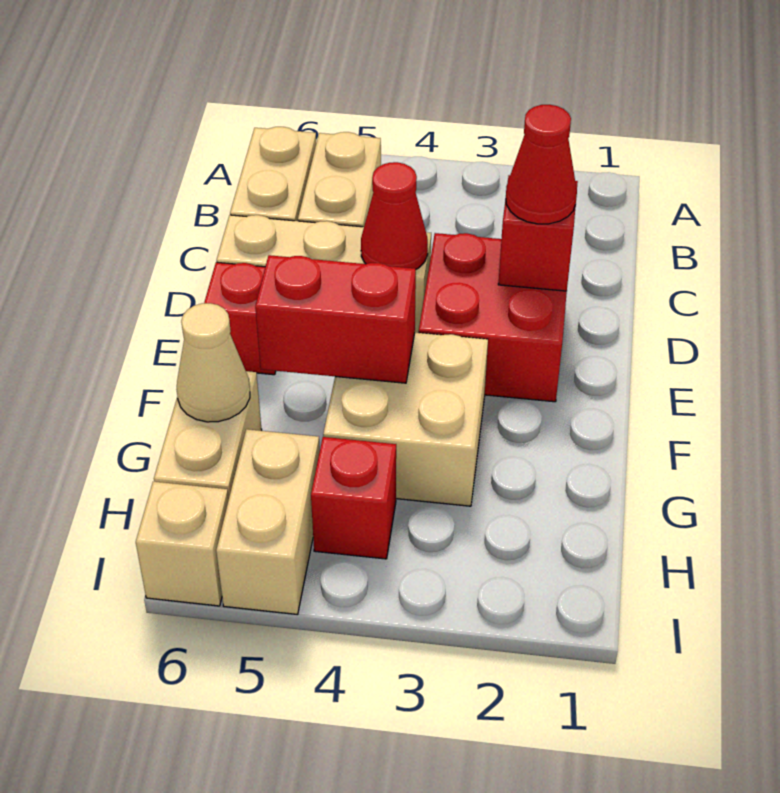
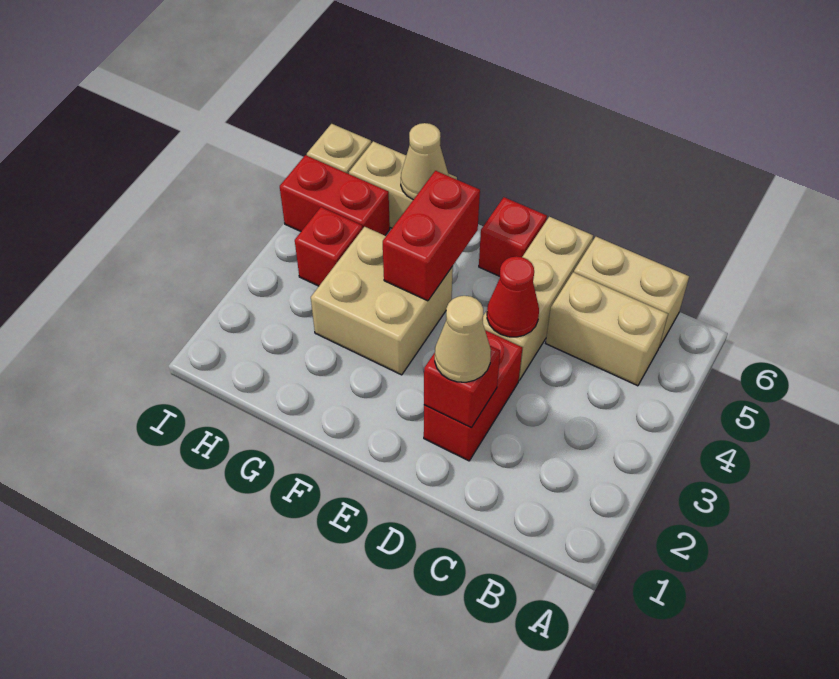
red 2x2 brick [419,233,567,402] -> red 1x2 brick [424,330,522,461]
red 1x1 cone [506,105,577,224] -> tan 1x1 cone [435,296,491,382]
tan 1x2 brick [216,429,320,615] -> red 1x2 brick [280,155,390,235]

